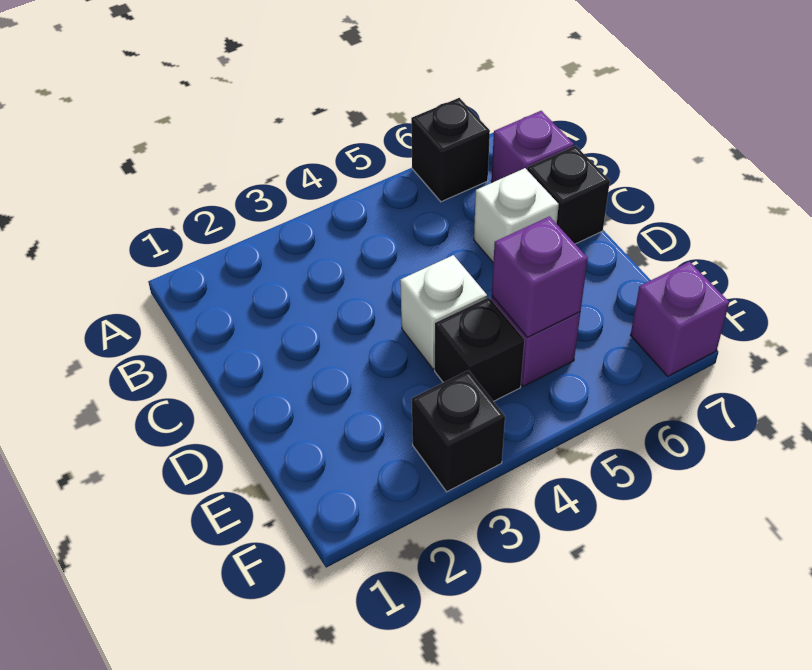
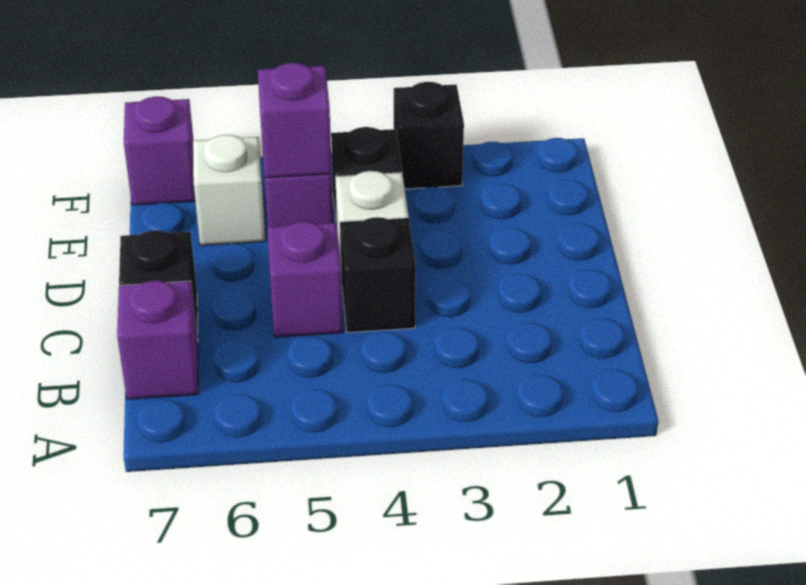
black 1x1 brick [411,98,490,202] -> black 1x1 brick moved to [340,217,416,333]
none -> purple 1x1 brick [267,222,343,337]
white 1x1 brick [474,168,559,262] -> white 1x1 brick moved to [193,135,265,245]

